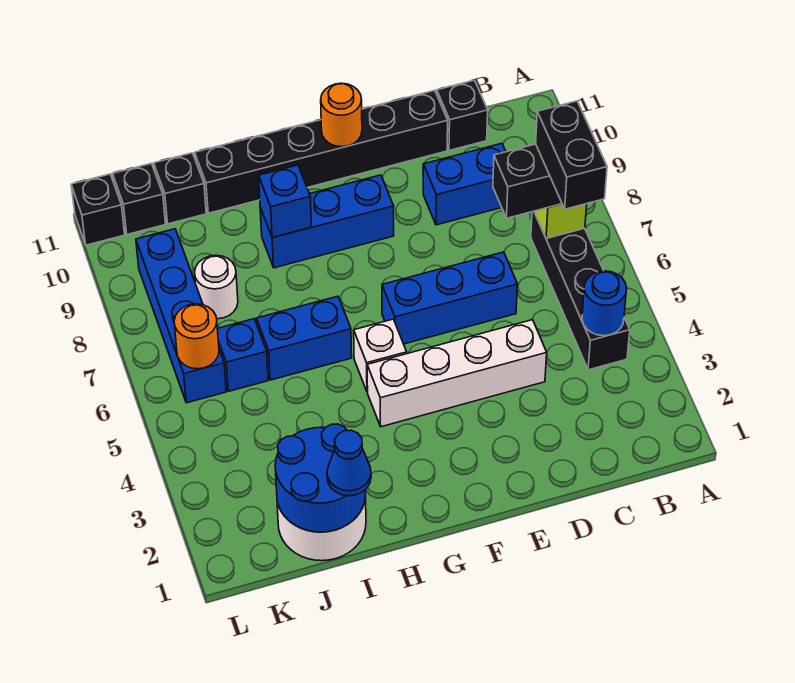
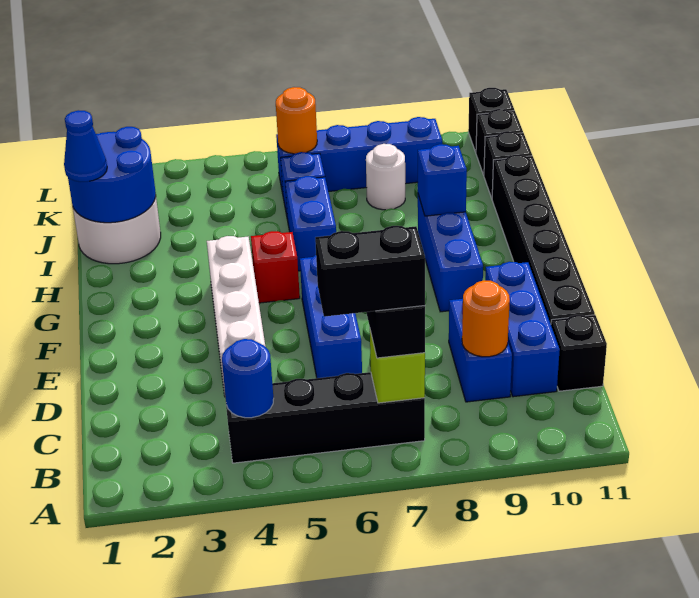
none -> blue 1x3 brick [485,262,560,397]
orange 1x1 round brick [321,83,362,147] -> orange 1x1 round brick moved to [462,280,510,357]
white 1x1 brick [354,319,407,392] -> red 1x1 brick [251,231,300,303]

